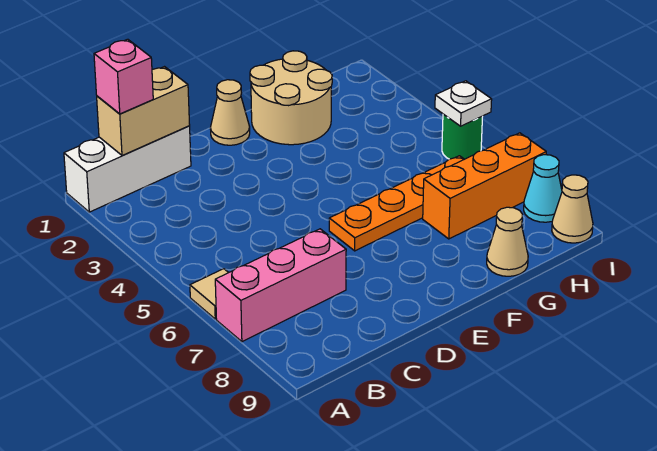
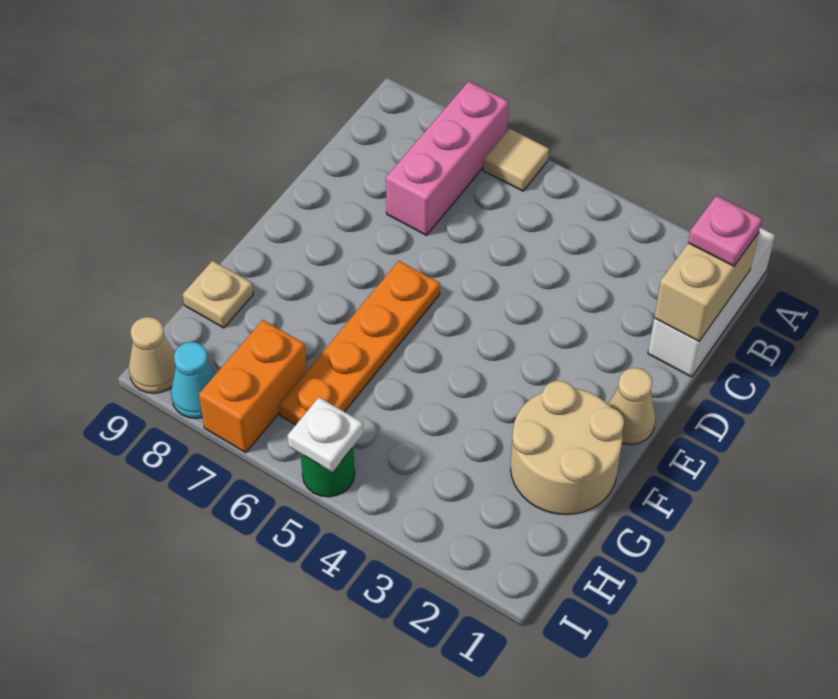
pink 1x1 brick [94,39,153,114] -> pink 1x1 plate [688,196,762,266]
orange 1x3 brick [423,133,546,239] -> orange 1x2 brick [199,320,307,453]
tan 1x1 cone [487,207,528,276] -> tan 1x1 plate [183,261,253,328]

